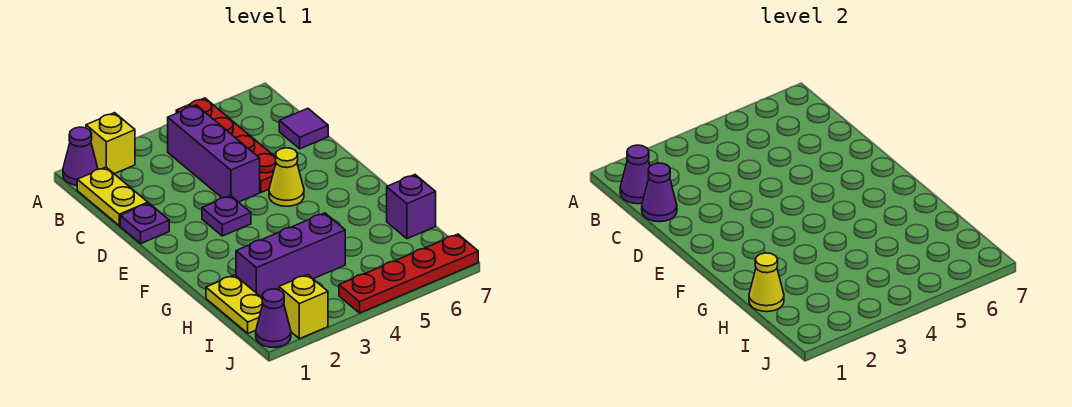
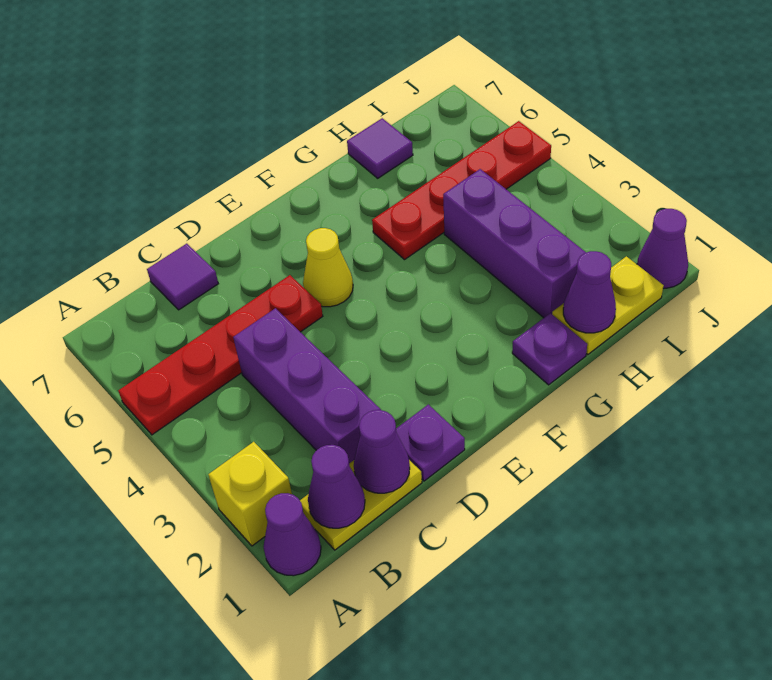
purple 1x3 brick [168,105,260,202] -> purple 1x3 brick turned to [233,308,381,463]
purple 1x1 plate [202,196,251,236] -> purple 1x1 plate moved to [512,313,587,385]
yellow 1x1 cone [749,253,784,312] -> purple 1x1 cone [563,251,616,333]
purple 1x1 brick [387,175,436,239] -> purple 1x1 tile [347,118,413,178]
yellow 1x1 brick [279,275,328,339] -> none
red 1x4 plate [339,234,478,313] -> red 1x4 plate turned to [372,121,551,260]

